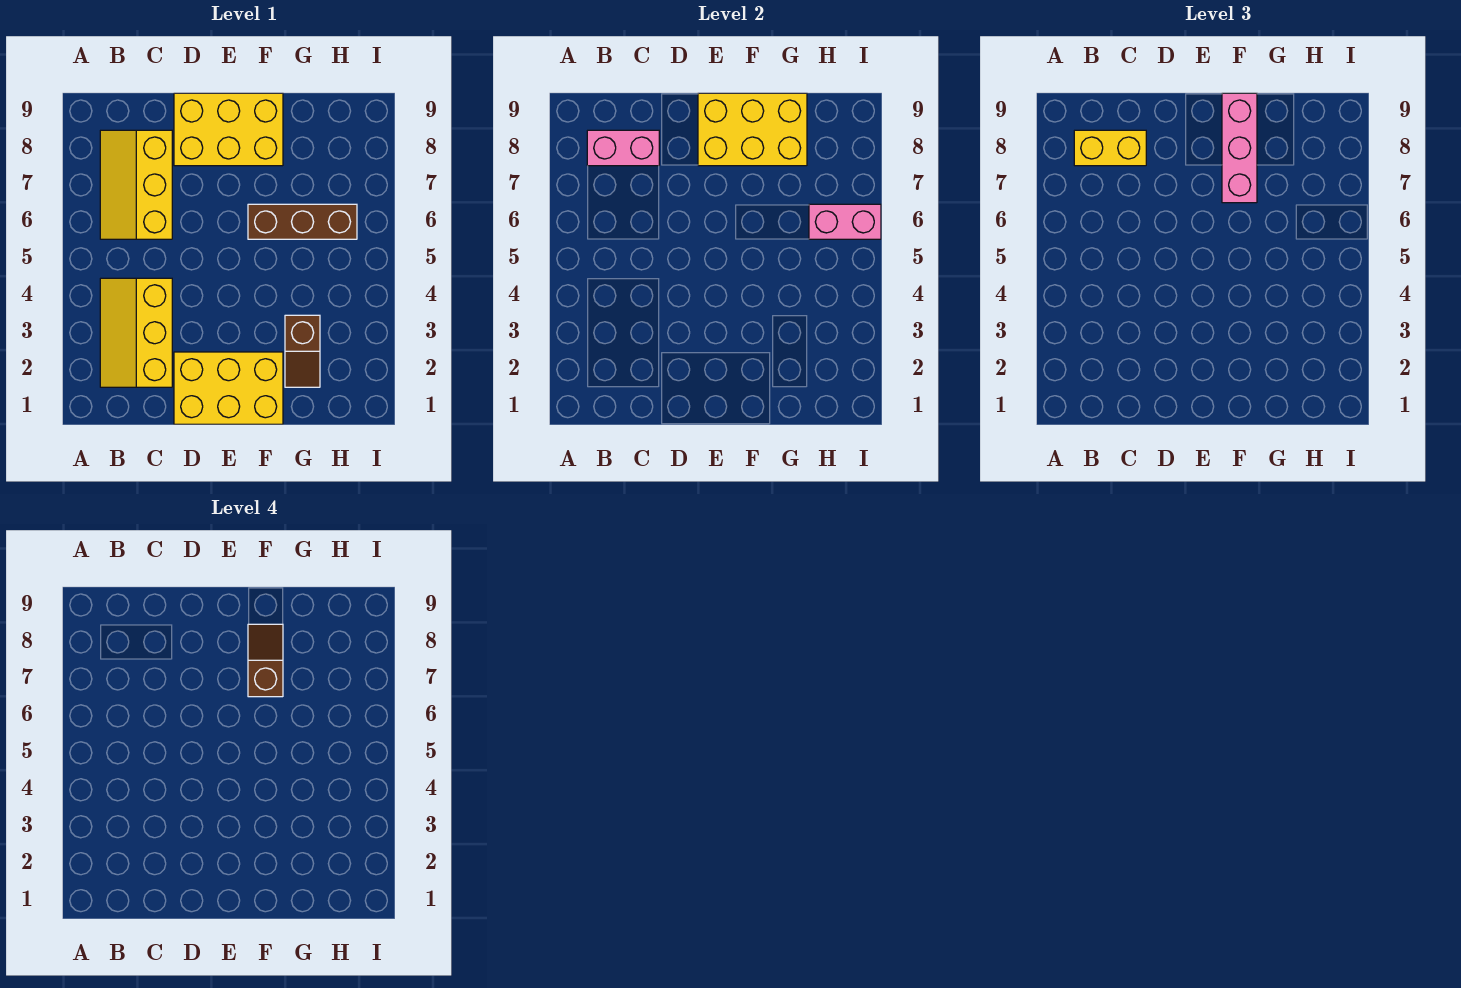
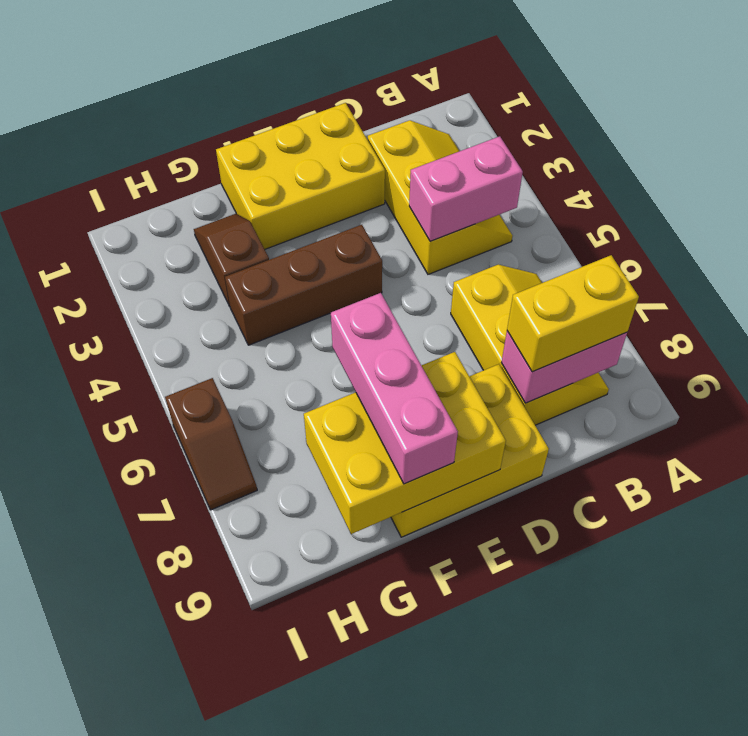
brown 1x3 brick [248,204,357,239] -> brown 1x3 brick moved to [225,225,382,345]
brown 1x2 slope [248,624,283,697] -> brown 1x2 slope moved to [165,378,257,510]
pink 1x2 brick [809,204,881,239] -> pink 1x2 brick moved to [409,136,523,241]

